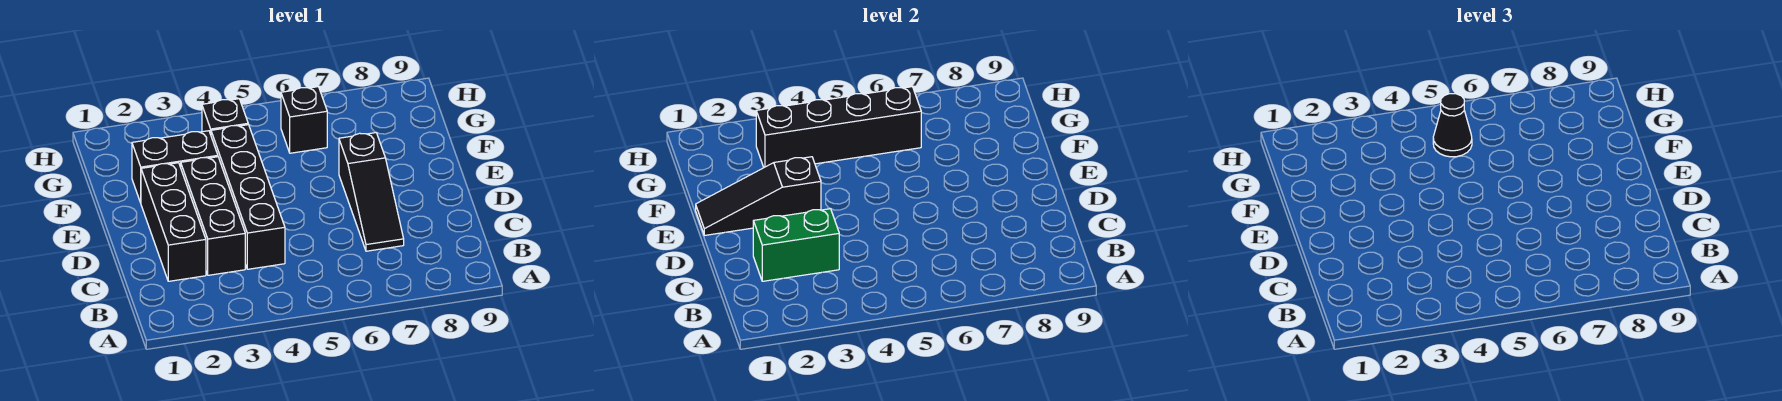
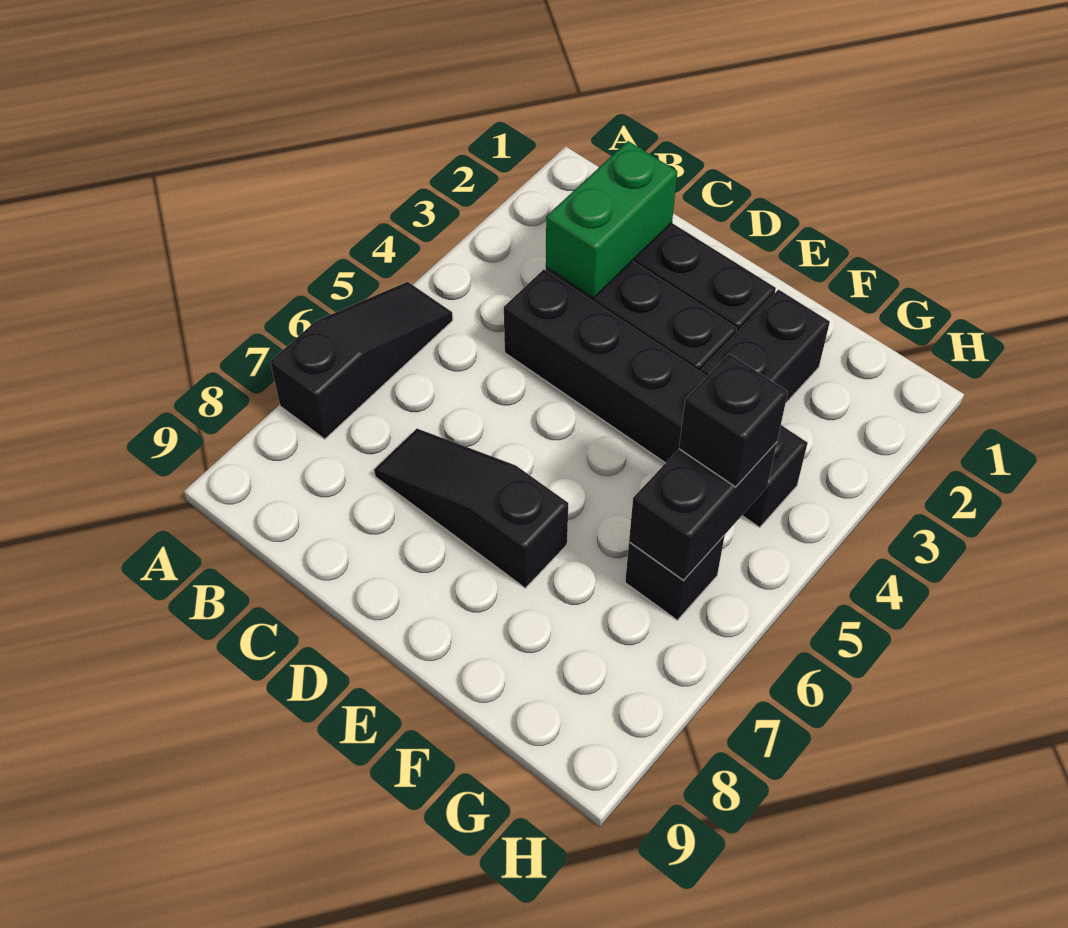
black 1x3 slope [696,157,821,235] -> black 1x3 slope moved to [270,282,453,439]
black 1x4 brick [756,87,921,167] -> black 1x2 brick [629,442,777,581]
black 1x1 cone [1433,94,1472,157] -> black 1x1 brick [679,354,788,487]

